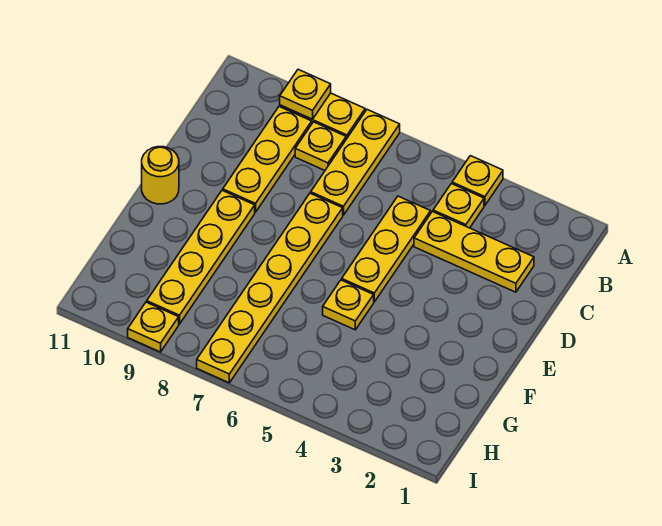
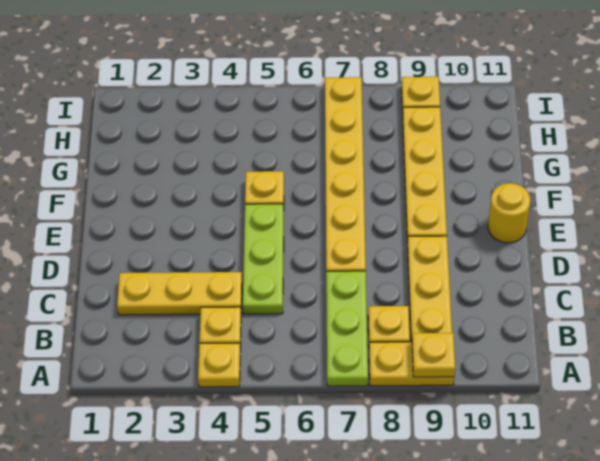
yellow 1x3 plate [311,110,400,215] -> lime 1x3 plate [326,271,368,386]
yellow 1x3 plate [342,196,431,302] -> lime 1x3 plate [243,204,284,314]

